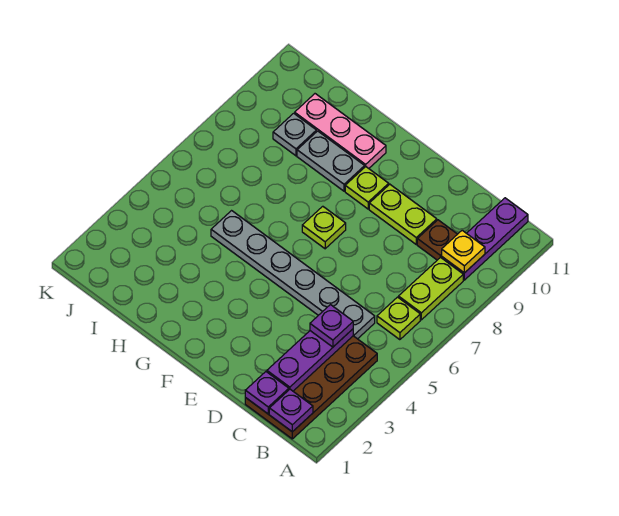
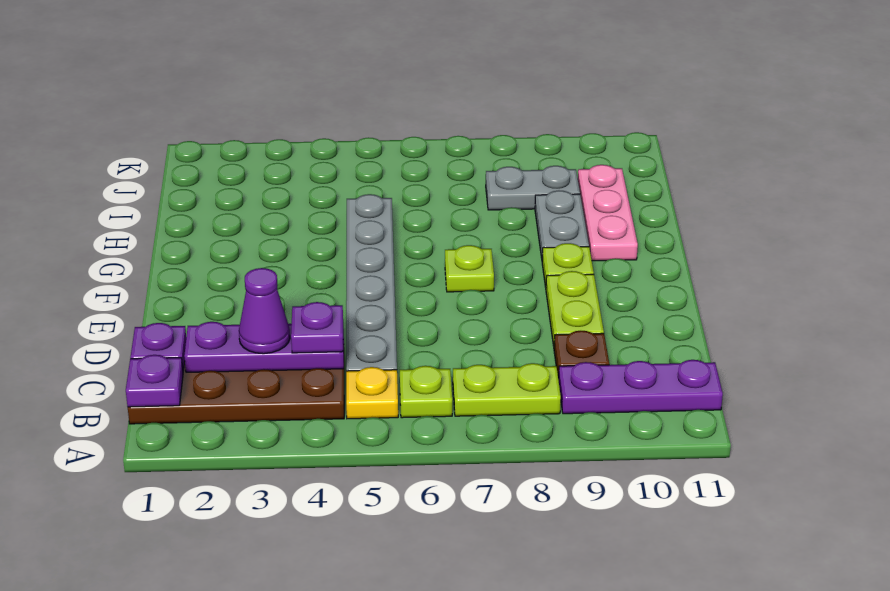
yellow 1x1 plate [442,230,485,273] -> yellow 1x1 plate moved to [346,367,398,419]
none -> purple 1x1 cone [239,268,290,354]
grey 1x1 plate [273,113,316,156] -> grey 1x2 plate [486,166,580,210]

